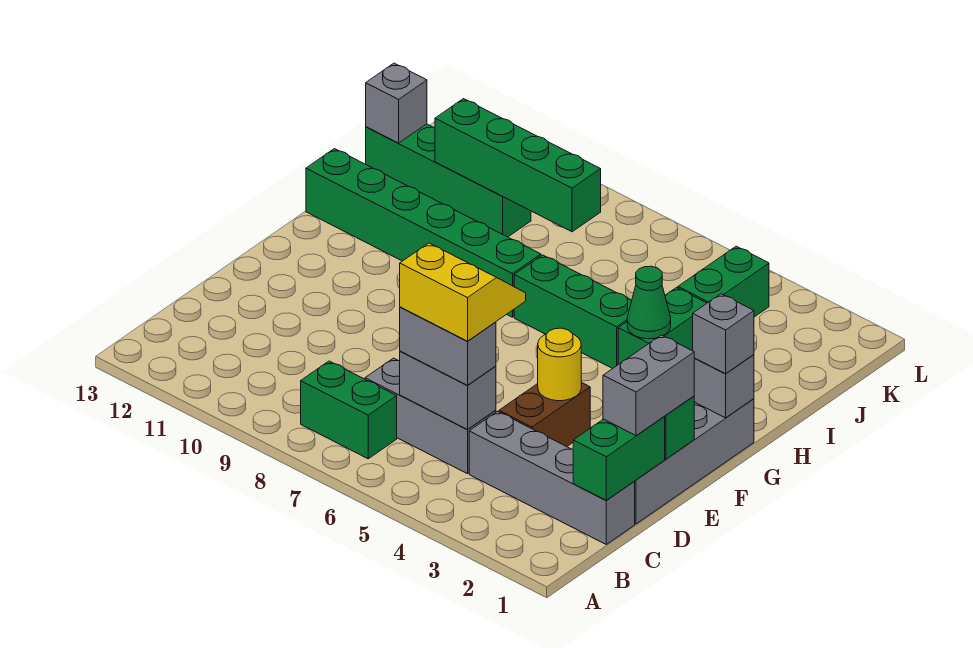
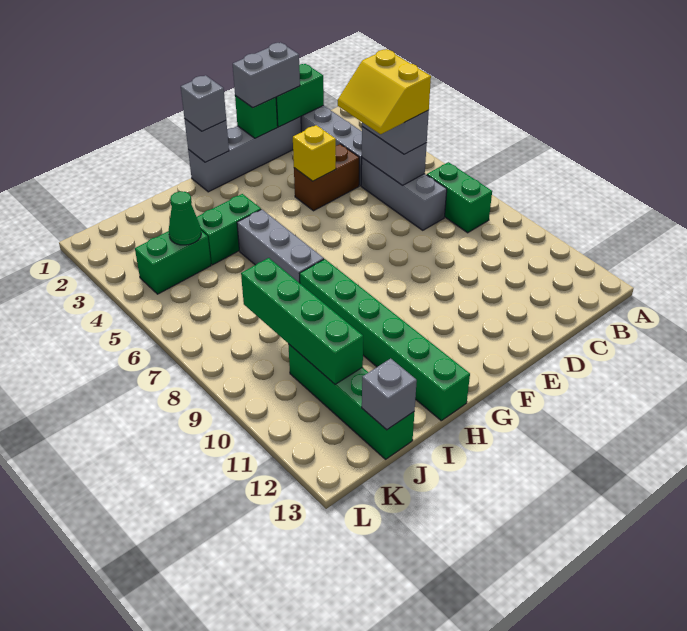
yellow 1x1 round brick [538,328,581,401] -> yellow 1x1 brick [293,125,336,181]
green 1x1 cone [627,266,671,339] -> green 1x1 cone moved to [169,191,201,245]
green 1x3 brick [514,255,632,369] -> grey 1x3 brick [237,209,324,283]

